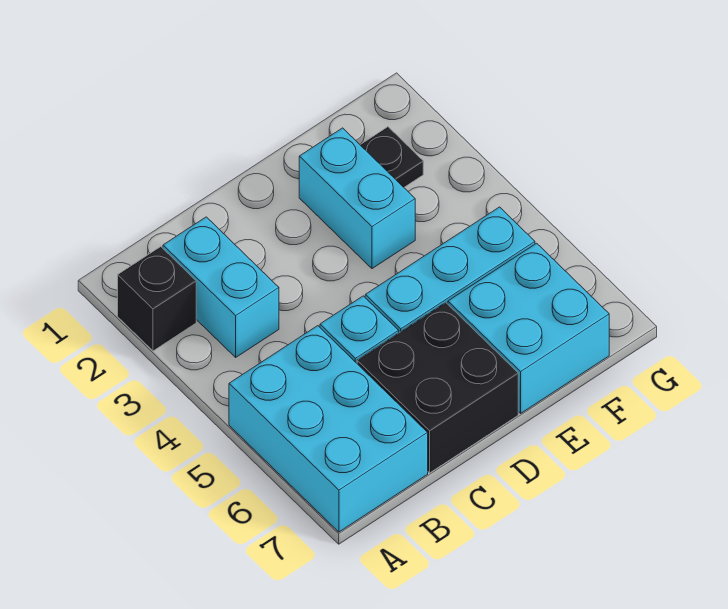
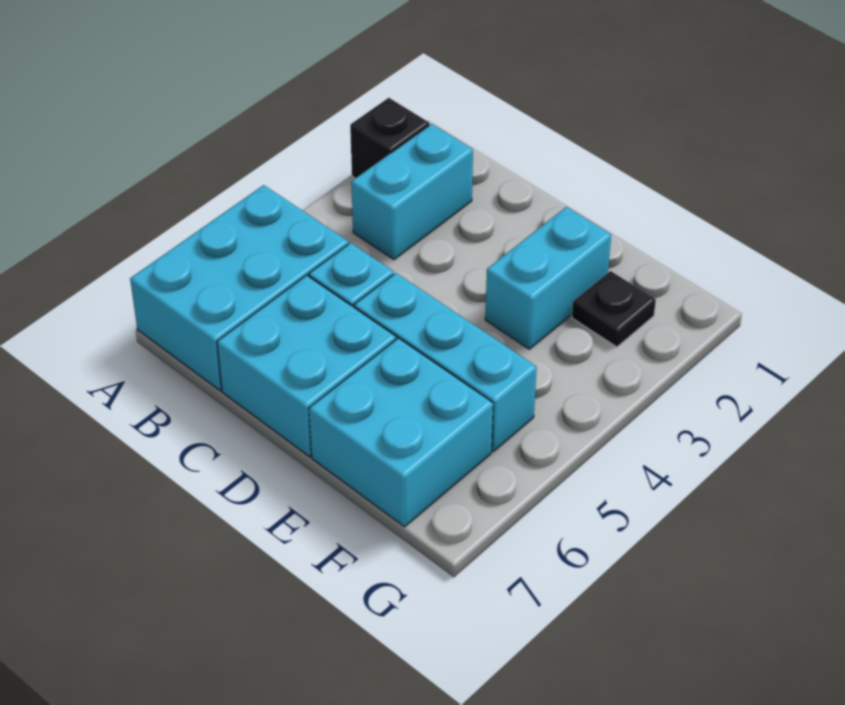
black 2x2 brick [357,303,518,473] -> cyan 2x2 brick [217,275,396,457]

